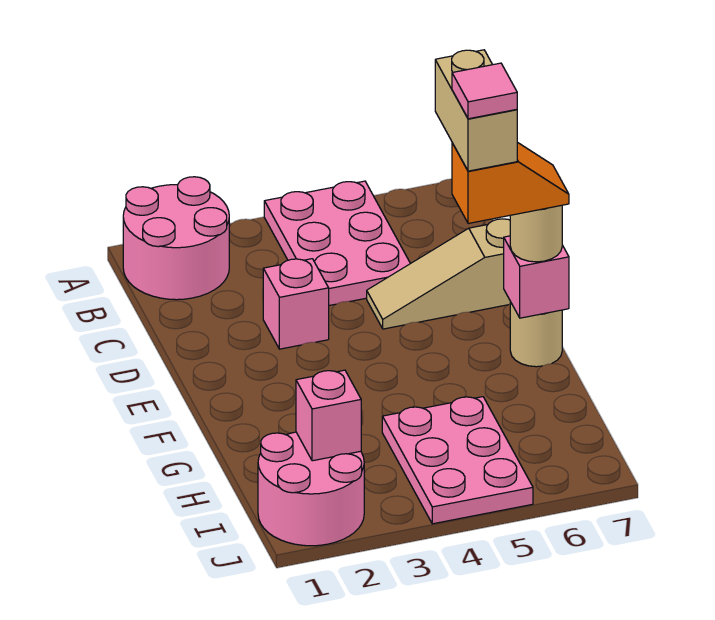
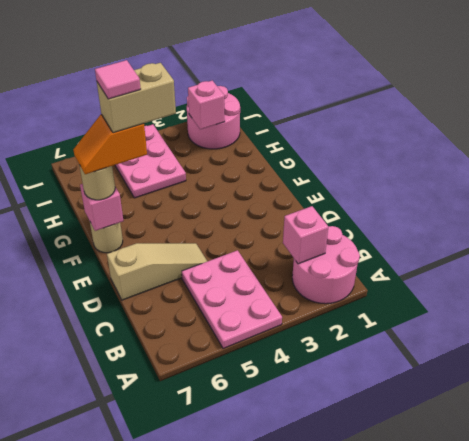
pink 1x1 brick [263,259,329,349] -> pink 1x1 brick moved to [283,206,329,264]
tan 1x2 brick [435,50,517,171] -> tan 1x2 brick turned to [97,63,176,133]

